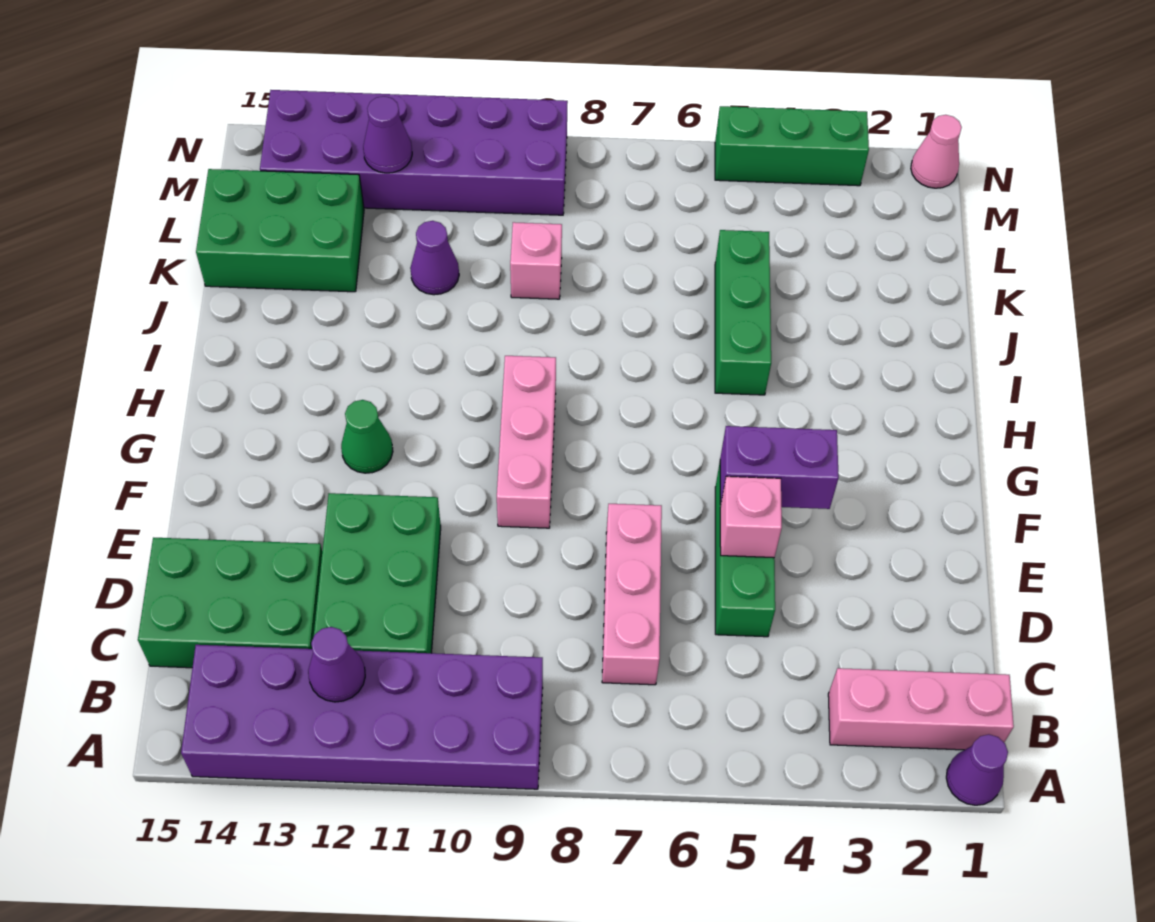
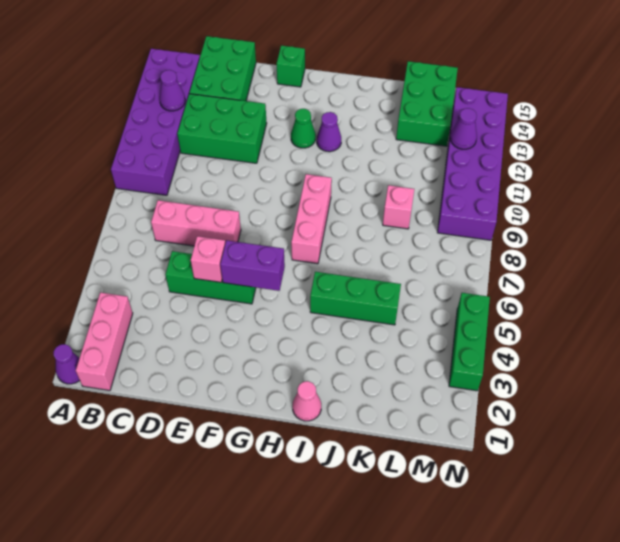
purple 1x2 brick [720,426,839,509] -> purple 1x2 brick turned to [220,240,285,291]
pink 1x3 brick [497,356,556,528] -> pink 1x3 brick turned to [291,174,332,264]
none -> green 1x1 brick [277,46,305,87]
purple 1x1 cone [410,221,459,295] -> purple 1x1 cone moved to [317,112,341,152]
pink 1x1 cone [911,115,962,188] -> pink 1x1 cone moved to [292,381,321,421]

